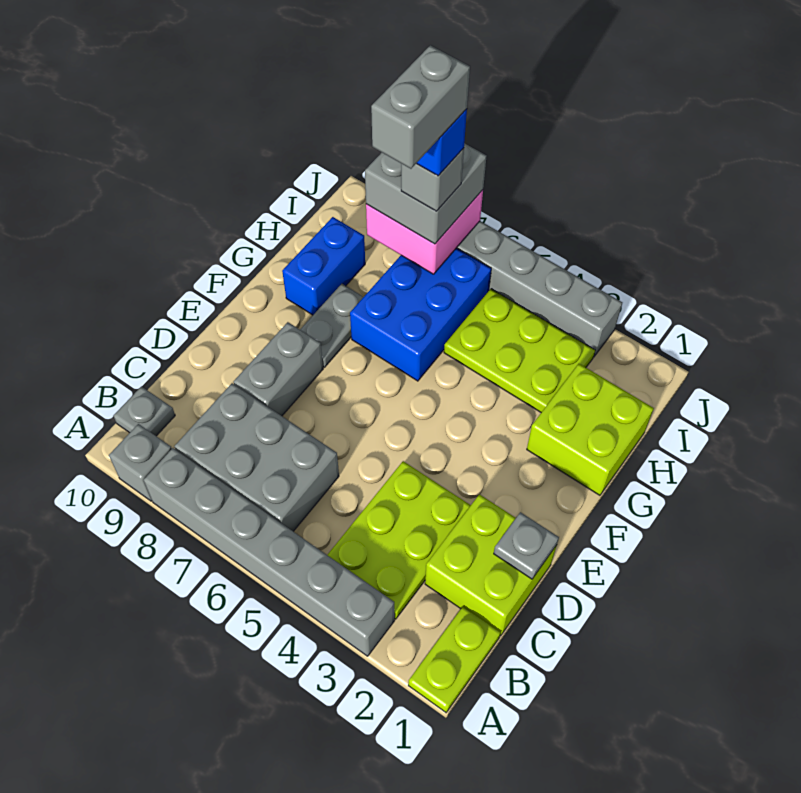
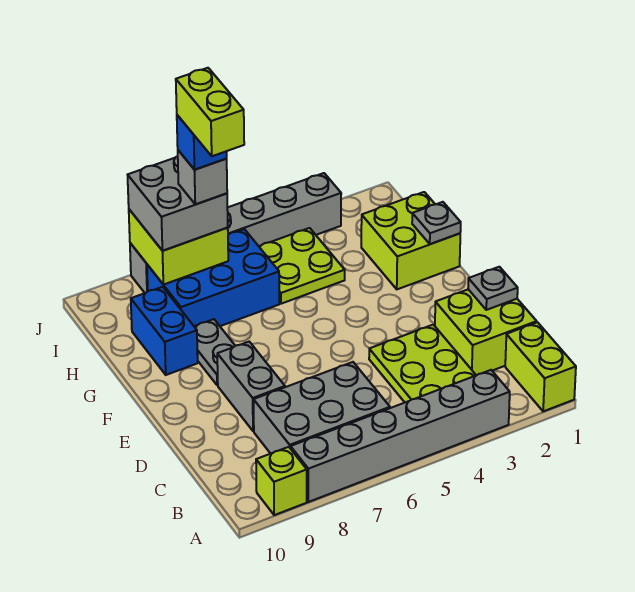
lime 1x2 plate [408,606,501,712] -> lime 1x2 brick [505,322,576,411]
grey 1x1 brick [109,424,172,501] -> lime 1x1 brick [256,447,307,515]
grey 1x1 plate [113,387,175,436] -> grey 1x1 plate moved to [412,202,461,244]
blue 2x3 brick [350,248,491,381] -> blue 2x3 brick turned to [147,229,279,326]
lime 2x3 plate [444,289,595,413] -> lime 2x2 plate [259,228,345,304]
grey 1x2 brick [371,45,470,169] -> lime 1x2 brick [176,68,244,156]
pink 2x2 brick [366,190,483,274] -> lime 2x2 brick [129,210,228,285]

